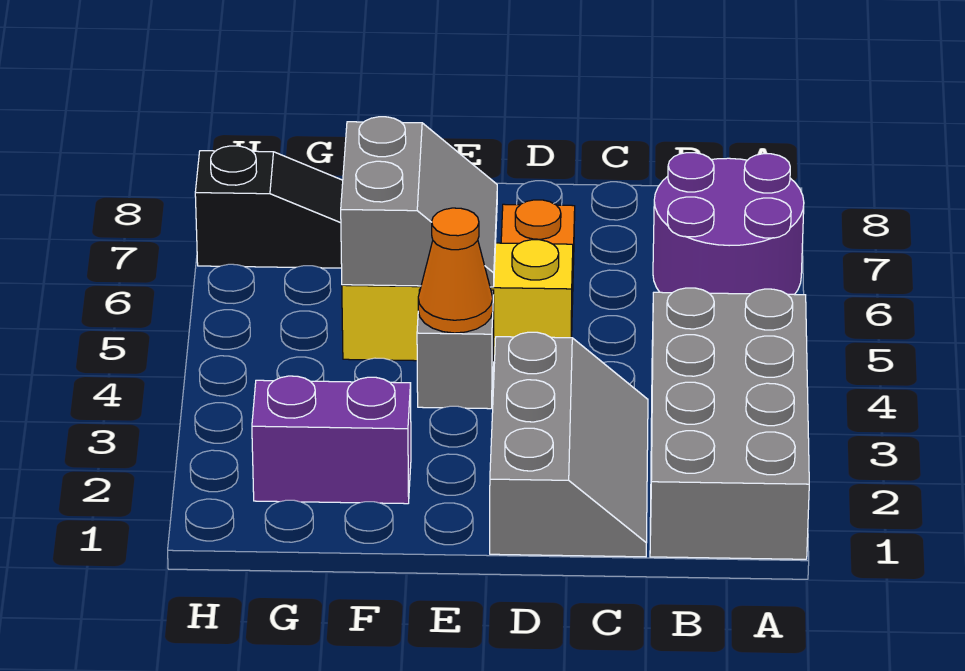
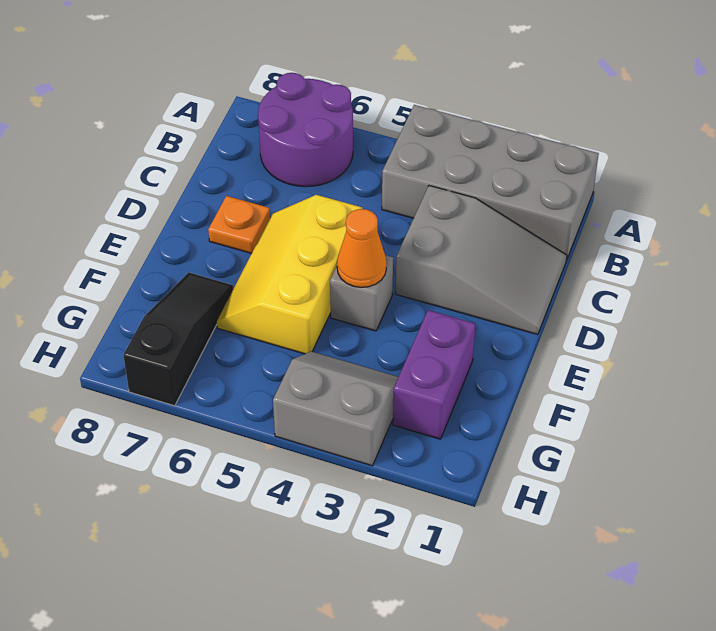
grey 2x3 slope [490,332,648,557] -> grey 2x3 slope turned to [396,186,567,335]
grey 2x2 slope [341,117,497,287] -> grey 2x2 slope moved to [273,351,398,466]

